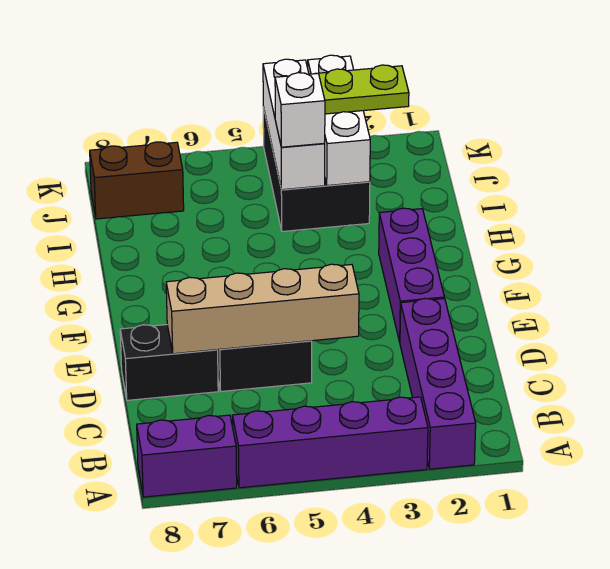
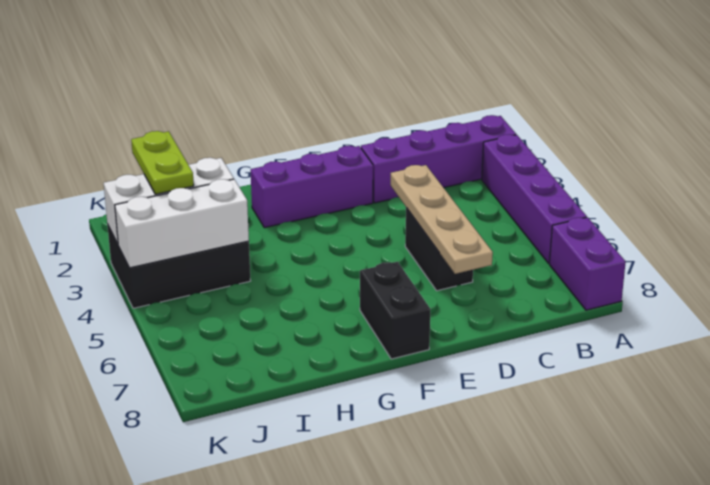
tan 1x4 brick [166,264,359,354] -> tan 1x4 plate [391,165,493,274]
black 1x2 brick [120,325,218,400] -> black 1x2 brick moved to [360,262,430,359]
white 1x1 brick [275,73,325,147] -> none
brown 1x2 brick [90,142,184,219] -> none

